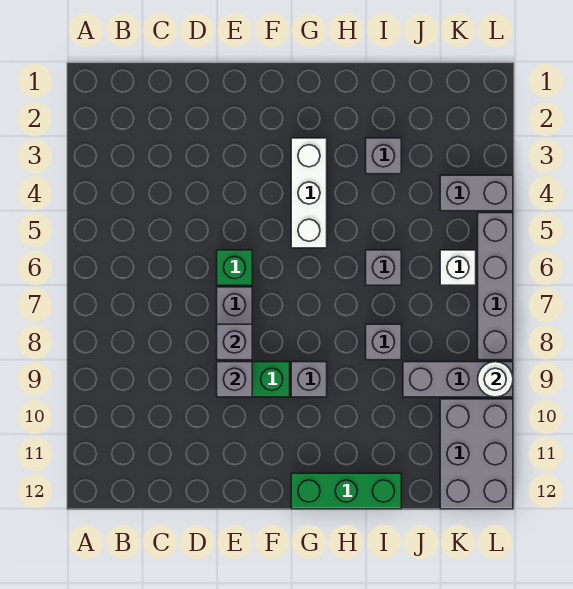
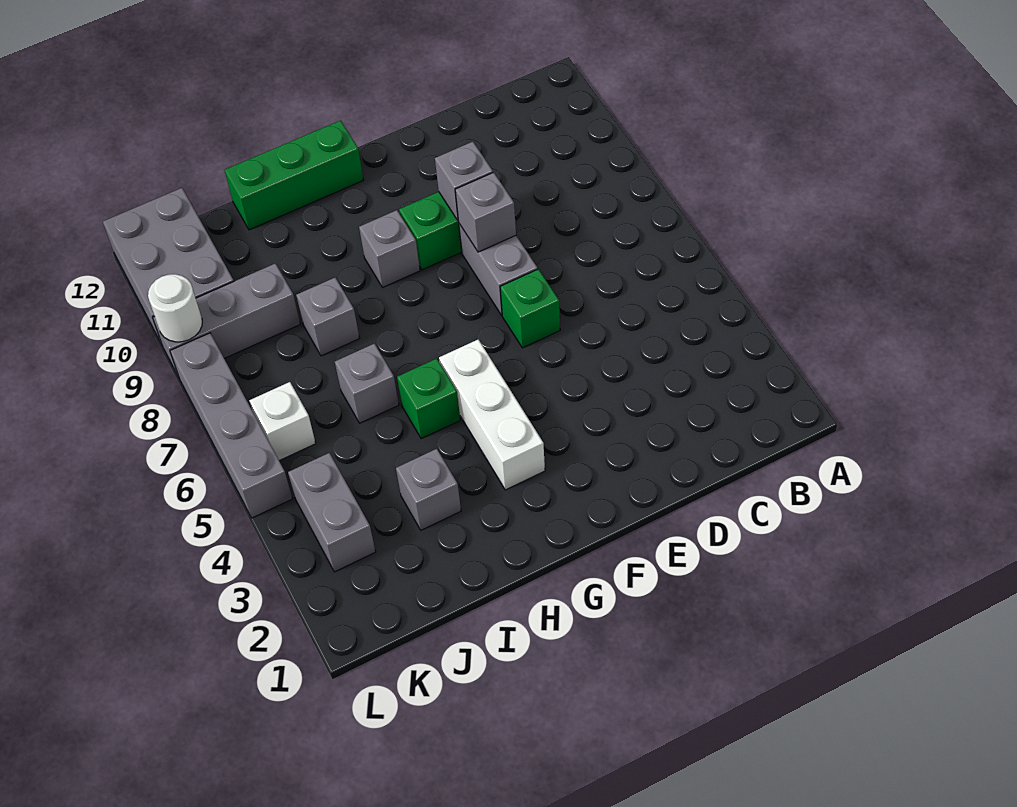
none -> green 1x1 brick [397,358,460,439]
grey 1x2 brick [440,175,513,211] -> grey 1x2 brick turned to [288,453,376,572]

